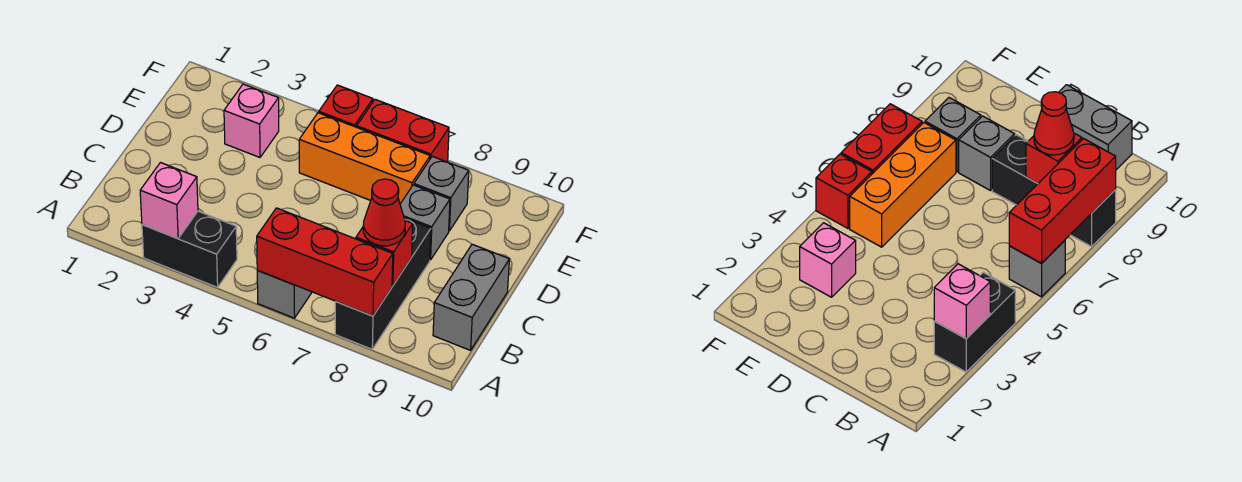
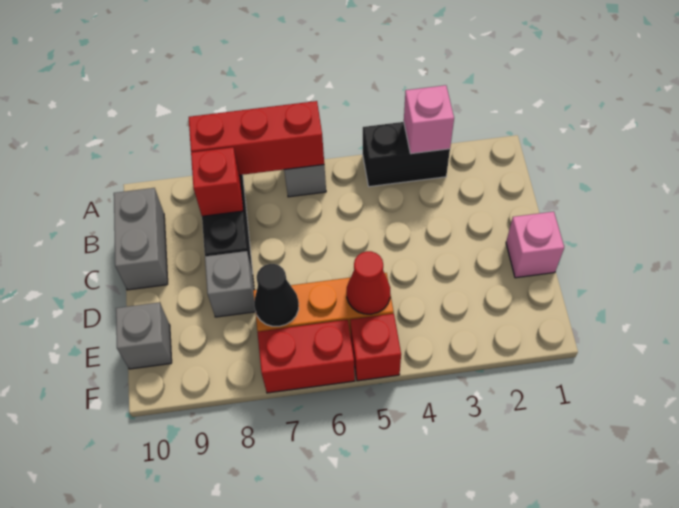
red 1x1 cone [363,179,405,246] -> red 1x1 cone moved to [347,251,390,314]
pink 1x1 brick [224,84,279,157] -> pink 1x1 brick moved to [506,212,564,278]
none -> black 1x1 cone [254,264,299,326]
grey 1x1 brick [414,156,469,231] -> grey 1x1 brick moved to [116,302,172,369]

